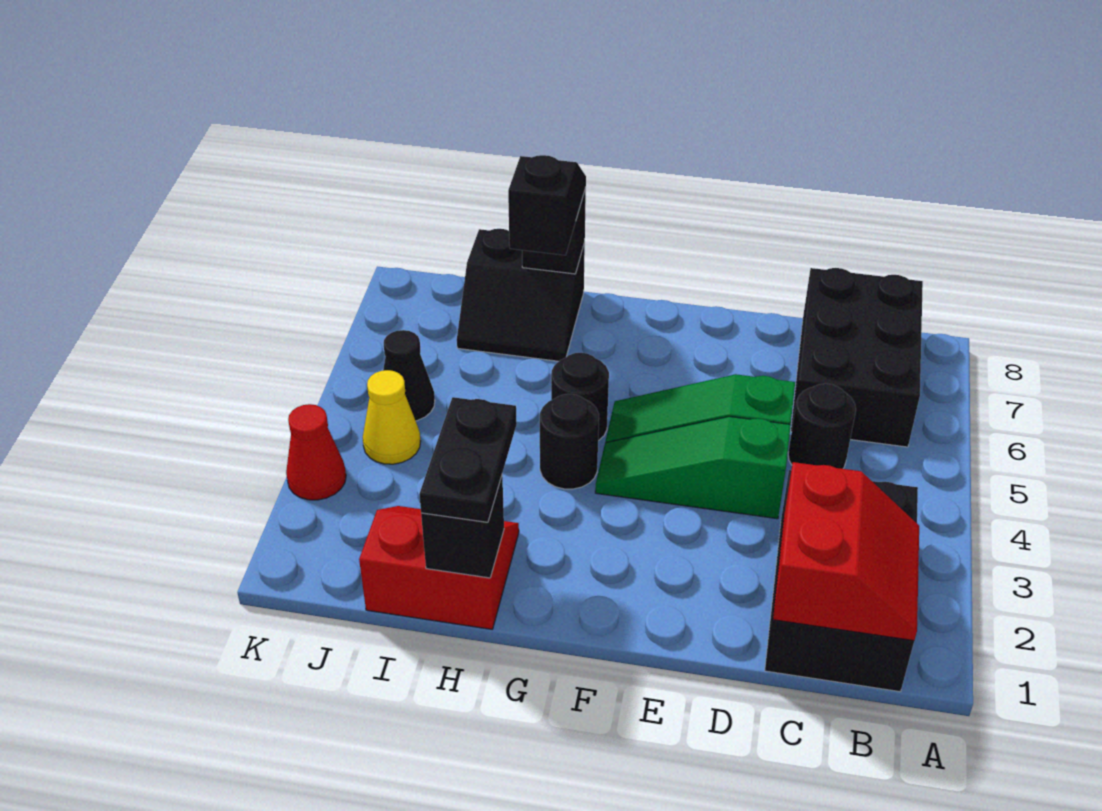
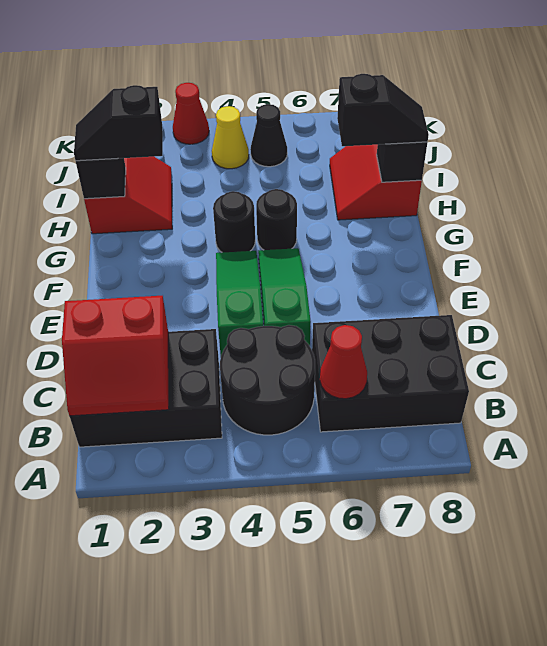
none -> red 1x1 cone [320,325,367,399]
black 1x1 round brick [788,384,856,469] -> black 2x2 round brick [220,325,315,435]
black 1x2 plate [419,397,517,522] -> black 1x2 slope [74,85,163,161]
black 2x2 slope [457,229,585,361] -> red 2x2 slope [330,145,422,220]

